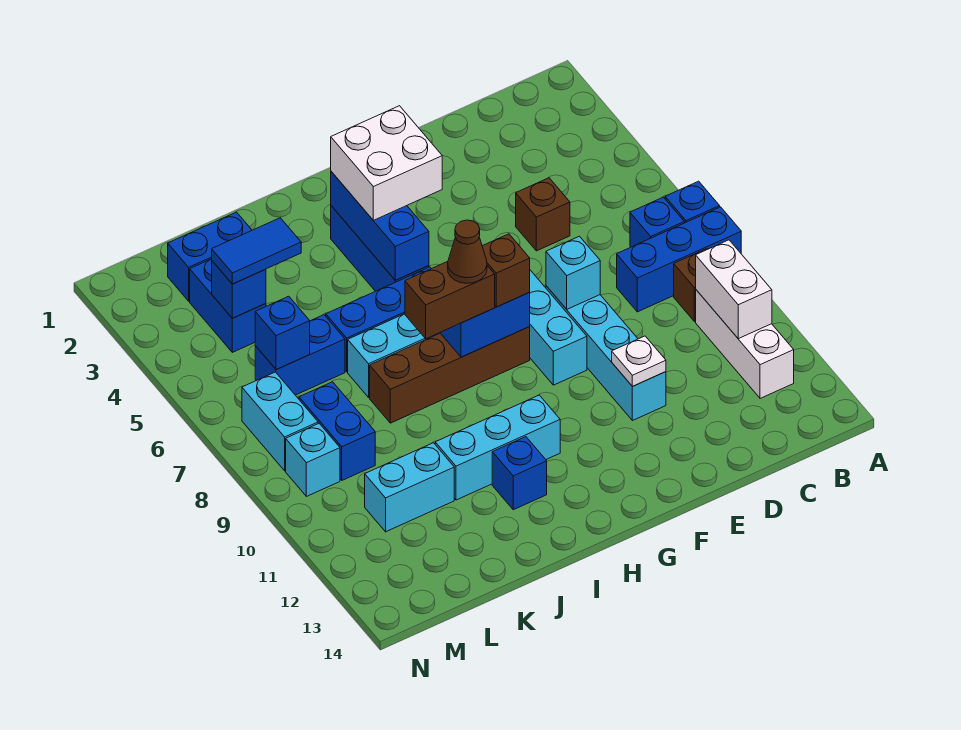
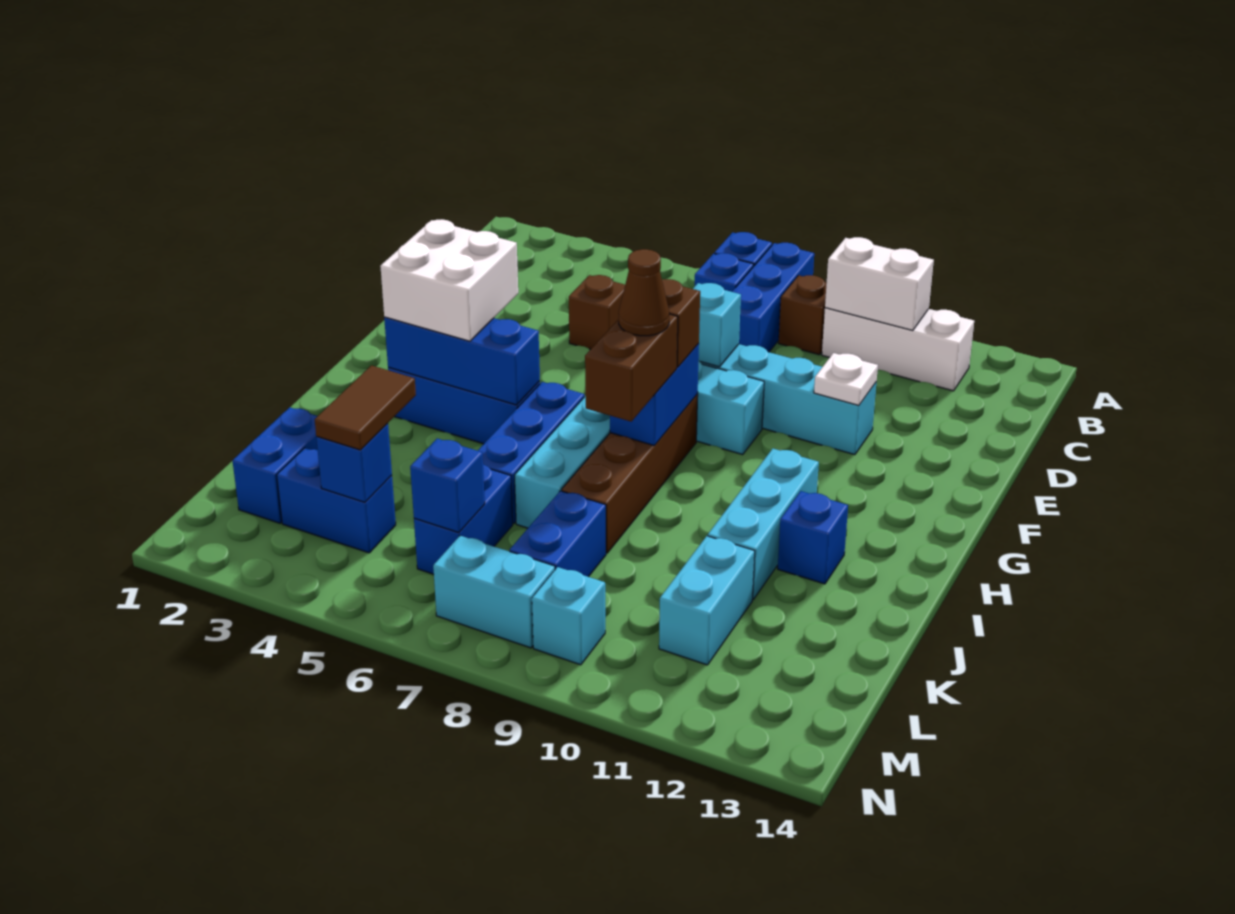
blue 1x2 tile [212,218,301,284] -> brown 1x2 tile [315,365,416,450]
blue 1x2 brick [299,382,375,480] -> blue 1x2 brick turned to [510,491,606,577]

